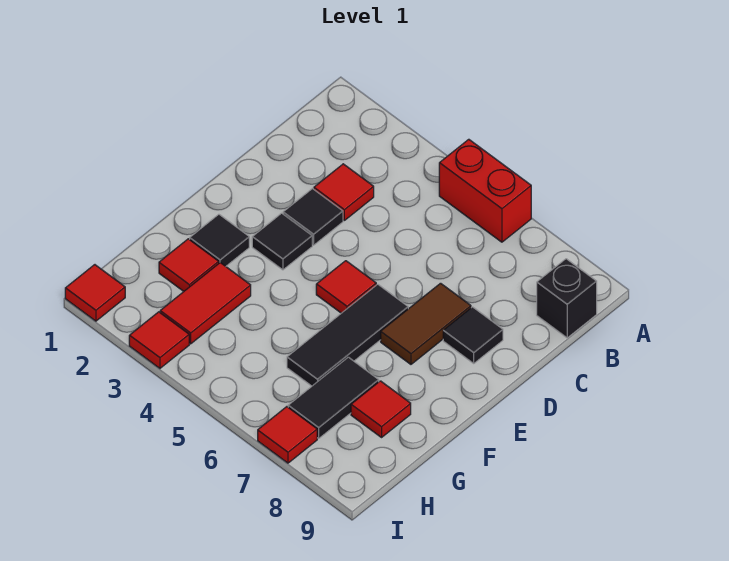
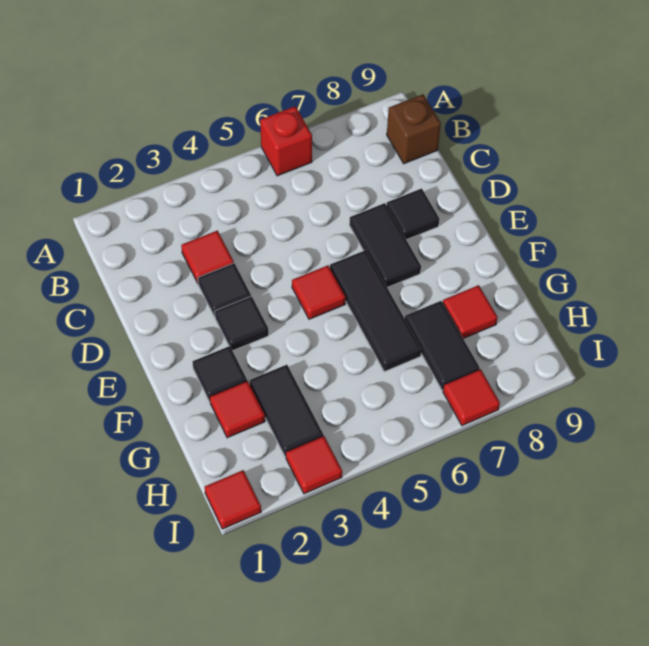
red 1x2 brick [439,139,531,242] -> red 1x1 brick [260,106,312,176]
black 1x1 brick [537,259,597,338] -> brown 1x1 brick [387,94,441,164]
brown 1x2 tile [381,283,471,364] -> black 1x2 tile [349,203,421,287]
red 1x2 tile [160,263,251,344] -> black 1x2 tile [250,365,323,457]

